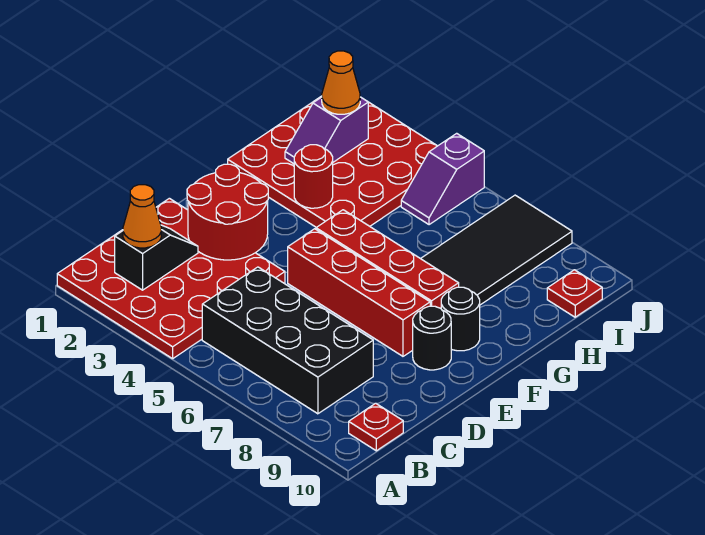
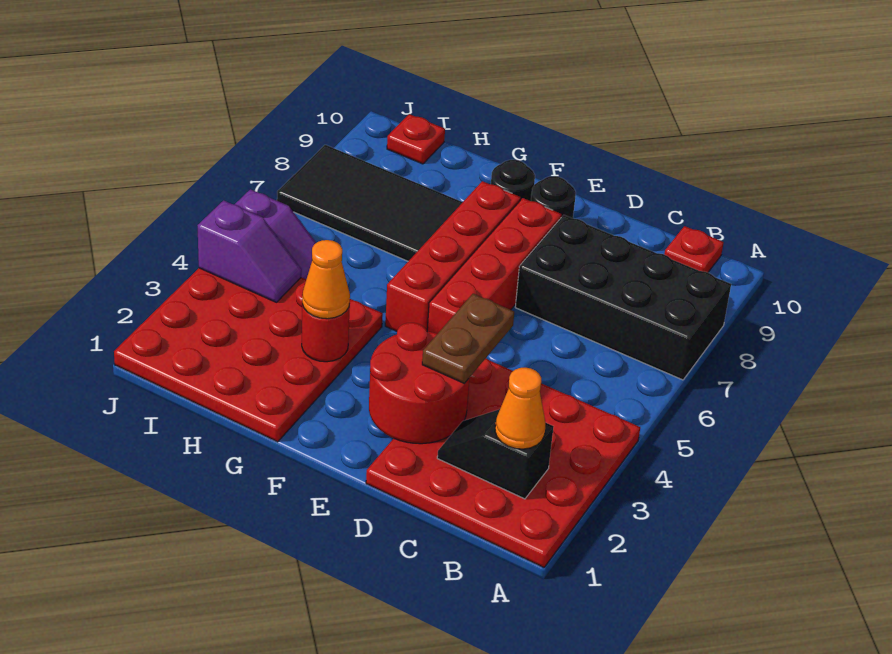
black 2x4 brick [202,267,373,414] -> black 2x4 brick turned to [515,215,731,380]
none -> brown 1x2 plate [422,294,514,383]
purple 1x2 slope [285,97,368,164] -> purple 1x2 slope moved to [197,200,302,302]
orange 1x1 cone [322,51,360,114] -> orange 1x1 cone moved to [302,240,350,319]

